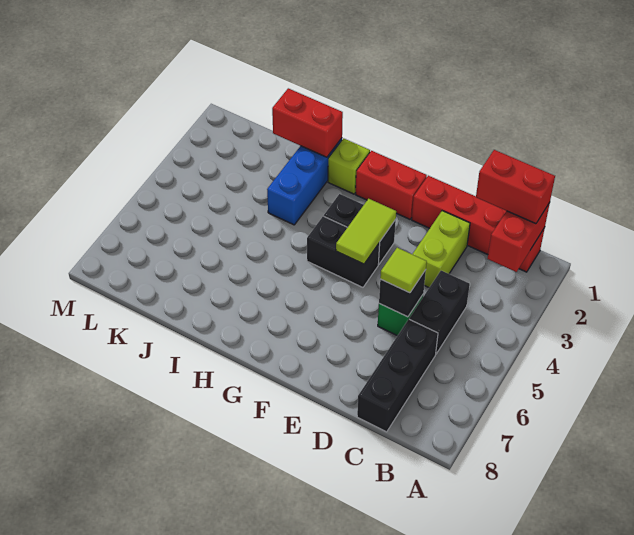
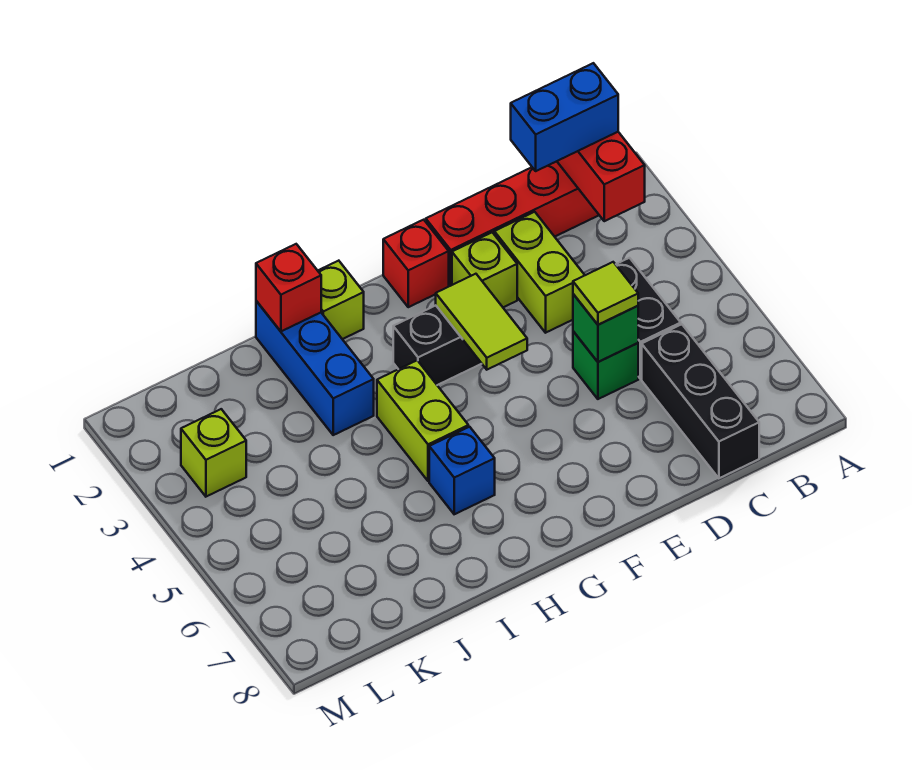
red 1x2 brick [476,150,555,224] -> blue 1x2 brick [511,63,618,171]
black 1x1 brick [379,270,426,317] -> green 1x1 brick [573,294,638,362]
none -> lime 1x1 brick [452,232,517,307]
red 1x2 brick [356,151,427,219] -> red 1x1 brick [383,220,449,307]
black 1x2 brick [307,216,380,287] -> none
none -> lime 1x2 brick [377,360,468,481]
none -> blue 1x1 brick [429,427,495,514]
red 1x2 brick [272,88,343,157] -> red 1x1 brick [256,244,321,331]
none -> lime 1x1 brick [181,409,246,497]

